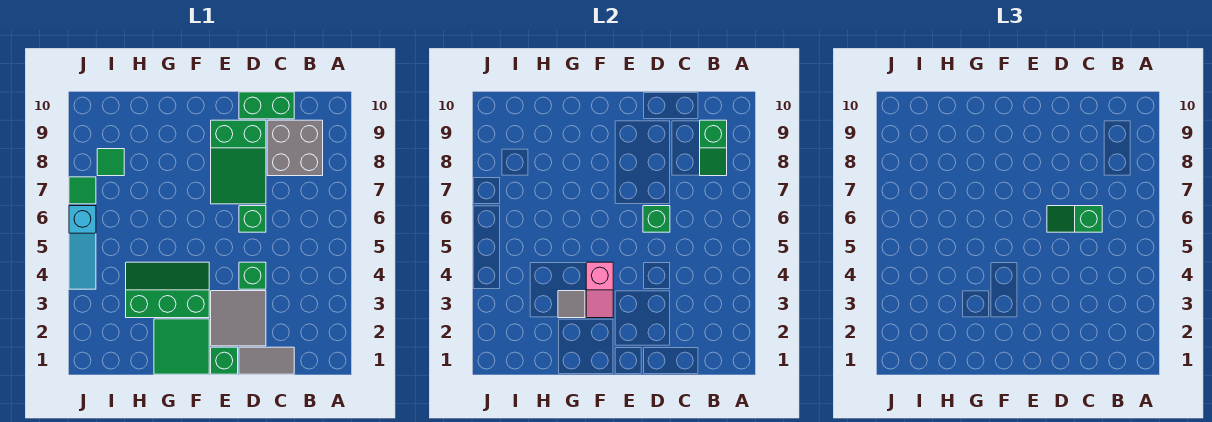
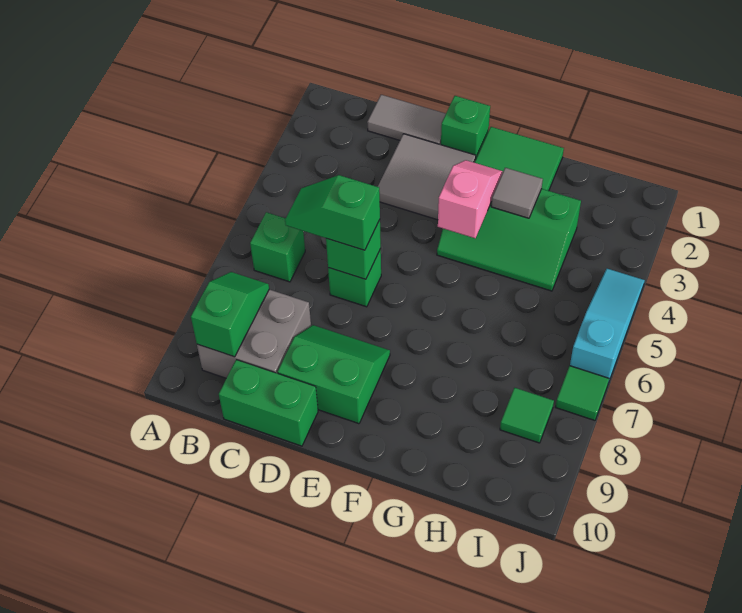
green 1x2 slope [1047,206,1102,232] -> green 1x2 slope turned to [285,175,380,250]
green 1x1 brick [239,262,266,289] -> green 1x1 brick moved to [250,212,305,282]
green 2x3 slope [211,120,266,204] -> green 2x2 slope [278,325,390,424]

